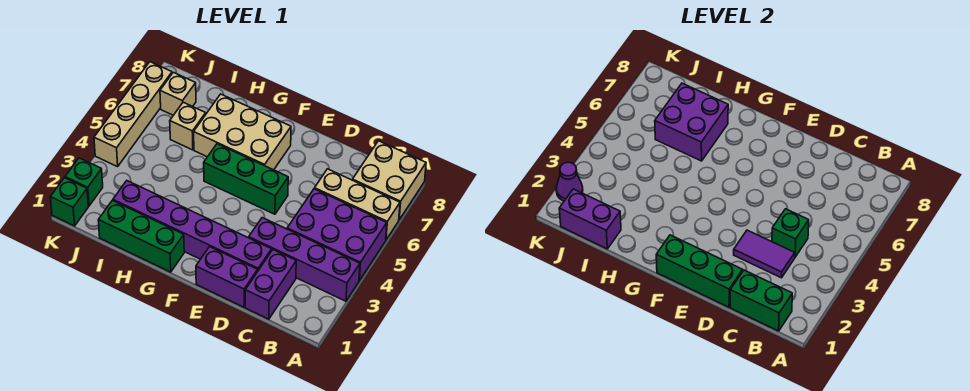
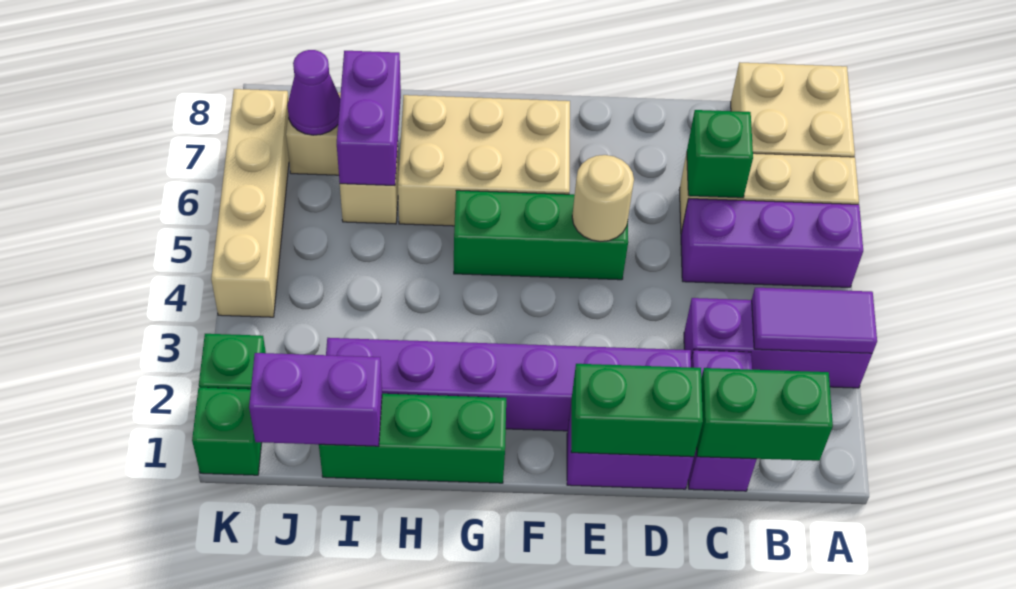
purple 1x4 brick [249,218,360,301] -> purple 1x3 brick [684,298,872,388]
purple 2x3 brick [287,189,387,281] -> purple 1x3 brick [681,199,863,287]
purple 1x2 tile [734,230,795,278] -> purple 1x2 tile moved to [752,288,877,353]
green 1x1 brick [772,209,809,257] -> green 1x1 brick moved to [687,110,753,198]
green 1x3 brick [656,235,743,307] -> green 1x2 brick [571,364,703,457]
none -> tan 1x1 round brick [572,155,634,242]
purple 2x2 brick [655,83,728,161] -> purple 1x2 brick [337,51,401,185]
purple 1x1 cone [556,162,583,201] -> purple 1x1 cone moved to [287,50,340,135]

